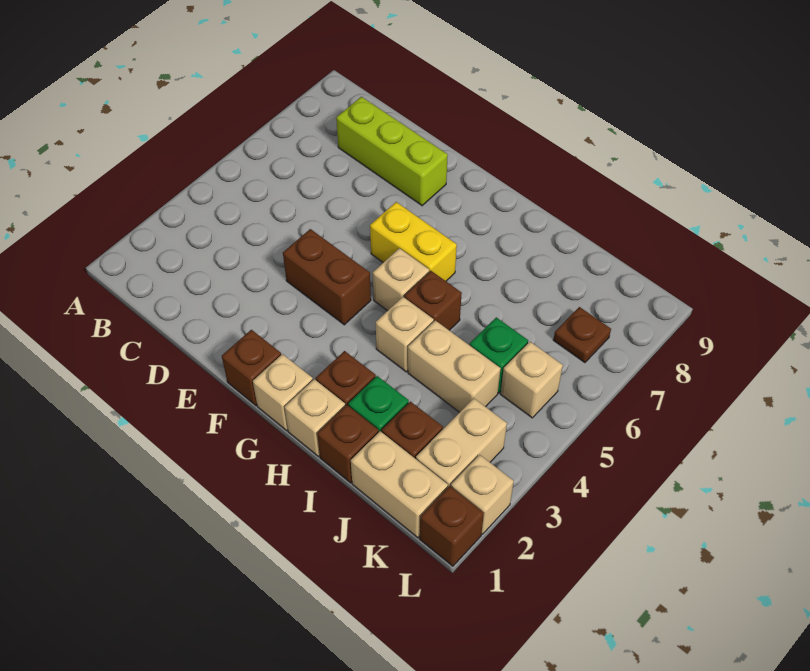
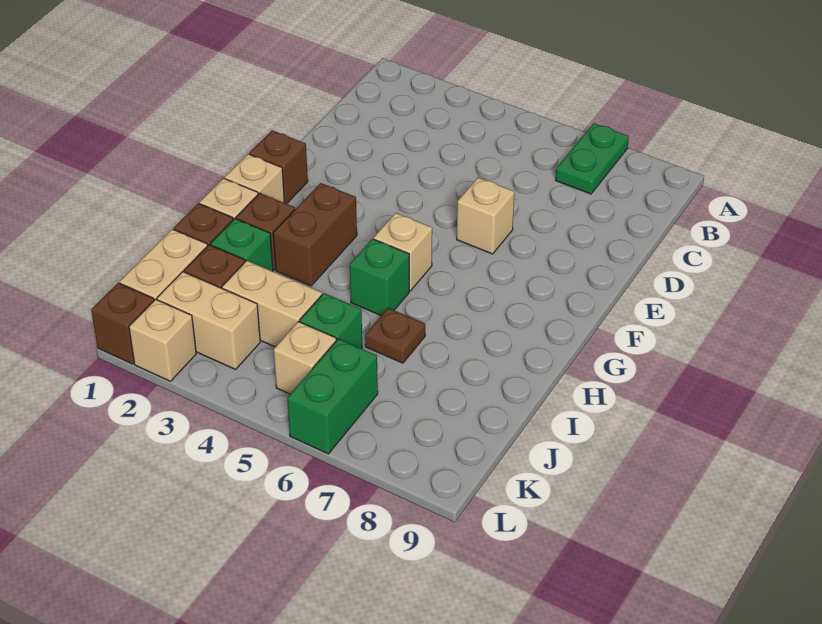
none -> green 1x2 plate [556,123,629,194]
lime 1x3 brick [336,97,448,206] -> none
brown 1x2 brick [283,229,371,325] -> brown 1x2 brick moved to [273,183,357,286]
yellow 1x2 brick [370,202,457,281] -> none
tan 1x1 brick [376,297,434,372] -> tan 1x1 brick moved to [457,178,514,254]
brown 1x1 brick [404,271,462,330] -> green 1x1 brick [350,239,409,316]
tan 1x2 brick [408,320,501,412] -> tan 1x2 brick turned to [222,261,322,347]
none -> green 1x2 brick [287,339,378,454]
brown 1x1 plate [553,307,611,363] -> brown 1x1 plate moved to [365,308,425,363]

